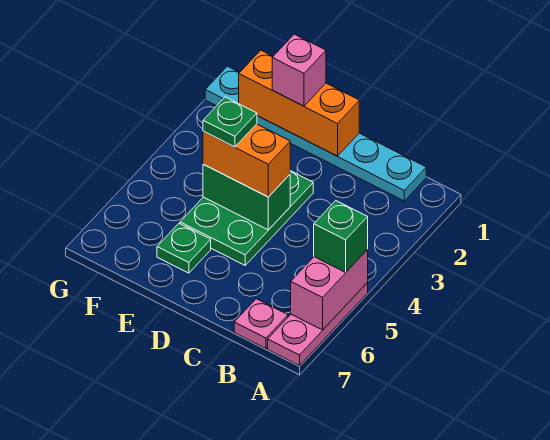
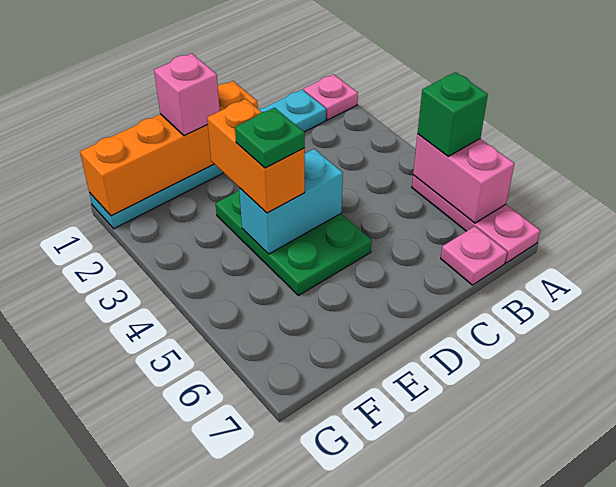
none -> pink 1x1 plate [304,74,358,120]
orange 1x3 brick [239,50,359,156] -> orange 1x4 brick [80,81,258,216]
green 1x2 brick [203,164,290,230] -> cyan 1x2 brick [239,149,343,254]
orange 1x2 brick [203,124,290,197] -> orange 1x2 brick turned to [207,99,305,213]
green 1x1 plate [157,223,211,273] -> none

